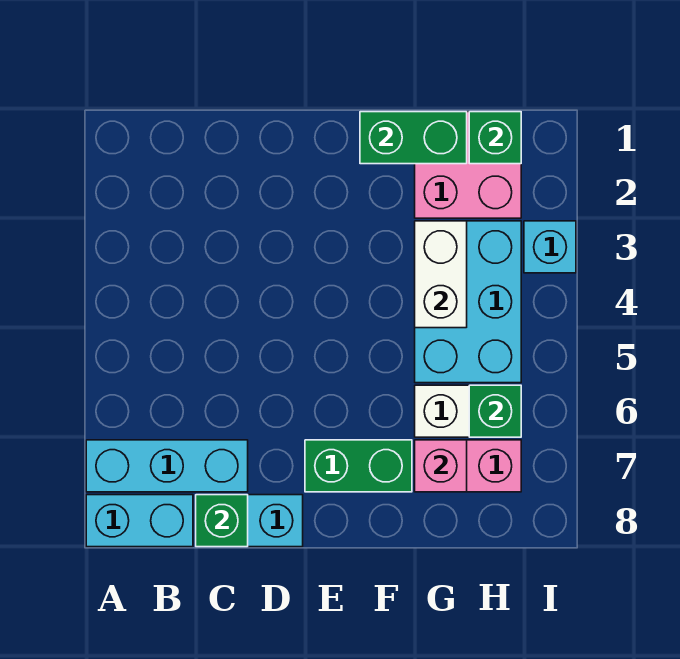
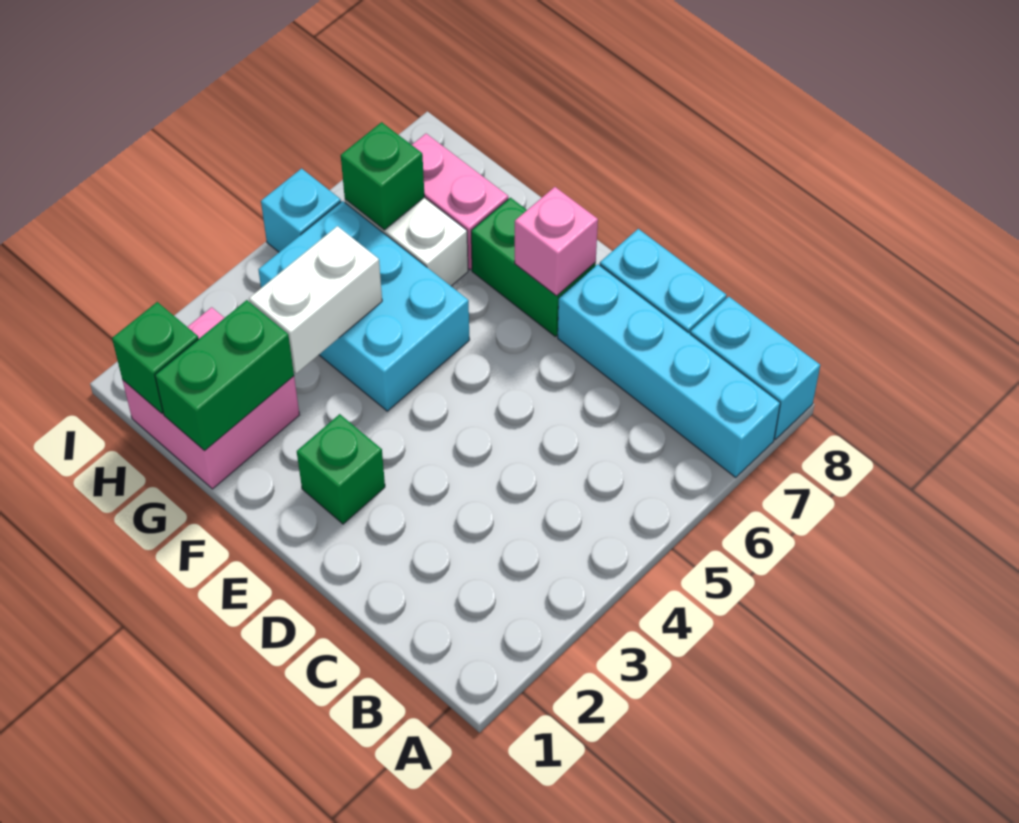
cyan 1x3 brick [86,440,248,492] -> cyan 1x4 brick [558,264,780,477]
green 1x1 brick [196,495,248,547] -> green 1x1 brick moved to [297,414,385,524]
green 1x2 brick [360,112,467,164] -> green 1x2 brick turned to [155,300,294,451]
cyan 2x3 brick [415,221,521,383] -> cyan 2x3 brick turned to [258,201,470,411]
pink 1x1 brick [415,440,467,492] -> pink 1x1 brick moved to [515,187,598,296]
cyan 1x1 brick [524,221,576,273] -> cyan 1x1 brick moved to [261,169,341,252]

